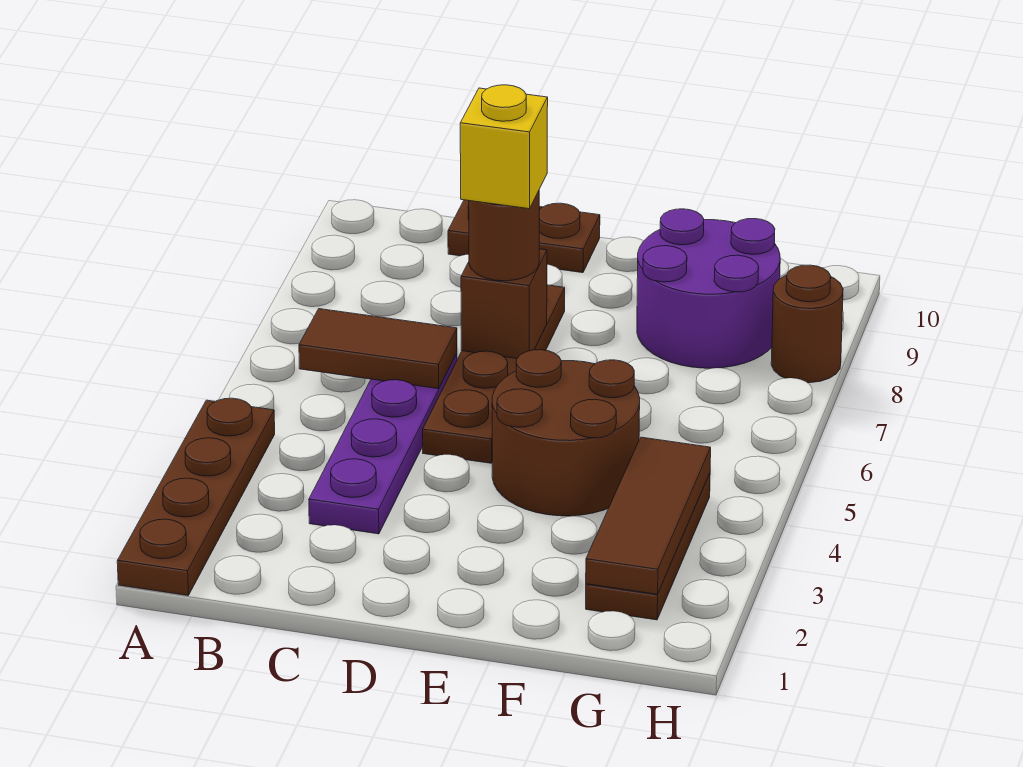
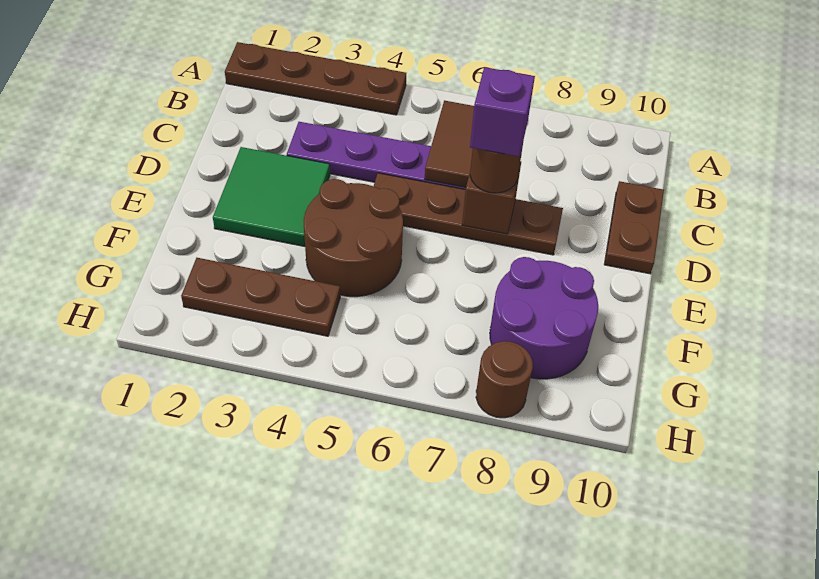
none -> green 2x2 tile [213,147,330,246]
yellow 1x1 brick [460,85,548,209] -> purple 1x1 brick [470,67,535,157]
brown 1x3 tile [586,437,711,594] -> none

